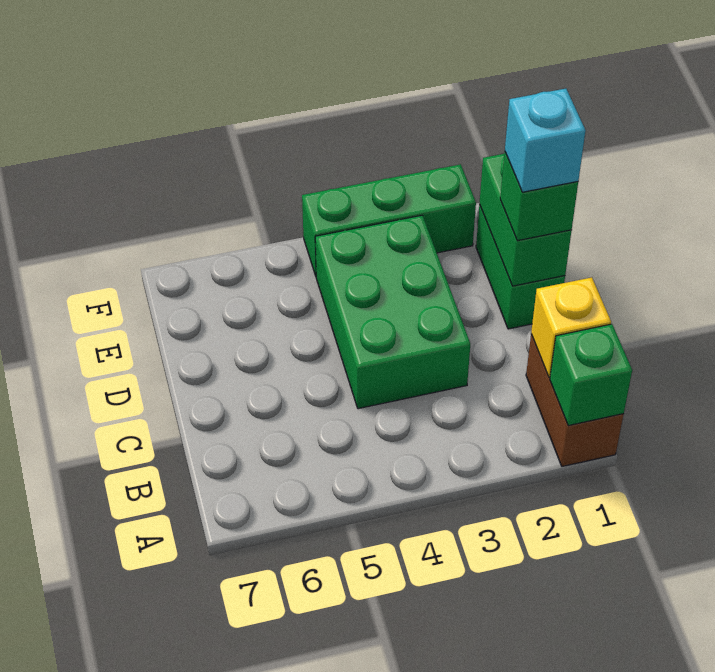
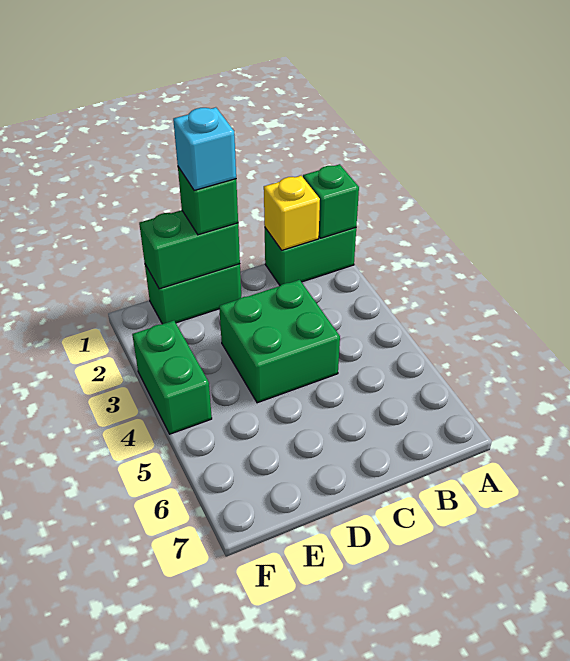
brown 1x2 brick [526,334,624,466] -> green 1x2 brick [265,228,356,285]
green 2x3 brick [315,215,470,409] -> green 2x2 brick [219,280,340,403]
green 1x3 brick [302,164,476,276] -> green 1x2 brick [132,321,212,434]

